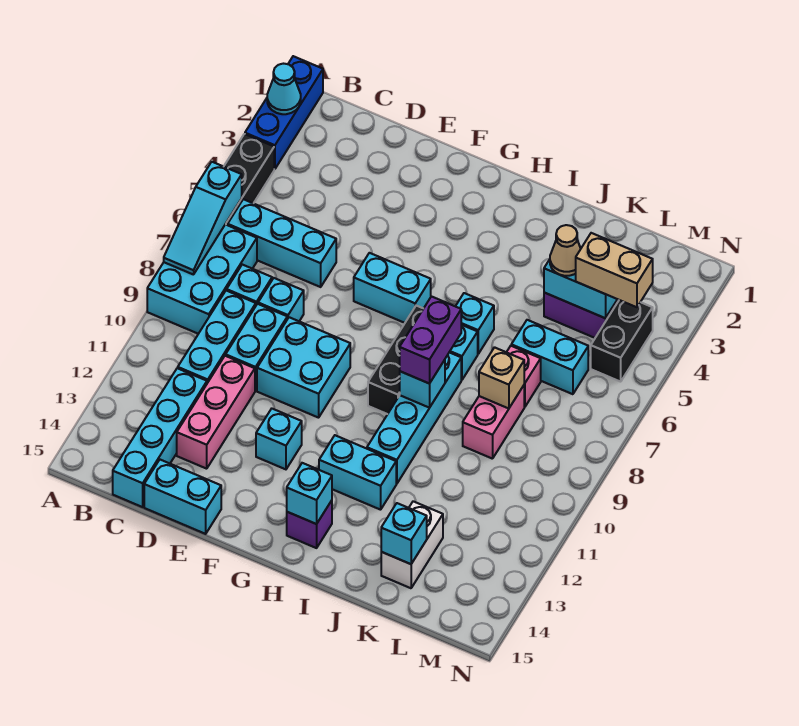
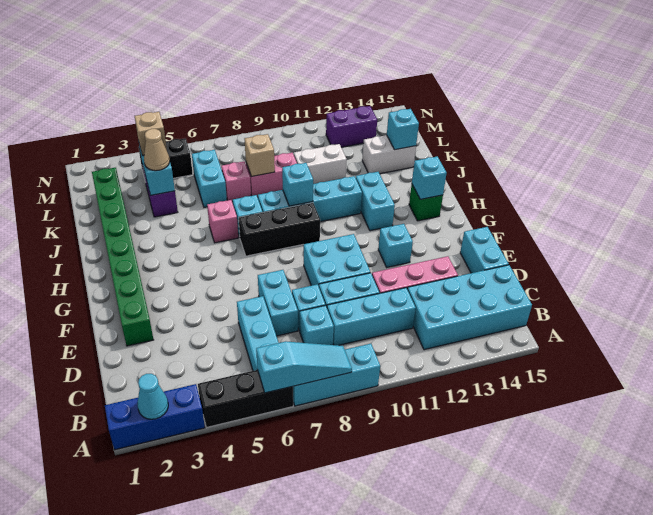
cyan 2x3 brick [147,224,257,334] -> cyan 1x3 brick [293,344,380,406]
cyan 1x4 brick [113,368,207,507] -> cyan 2x4 brick [407,265,532,350]
none -> green 1x8 brick [92,168,153,346]
cyan 1x2 brick [354,253,431,323] -> cyan 1x2 brick moved to [258,270,298,336]
purple 1x1 brick [287,500,332,548] -> green 1x1 brick [409,185,443,221]
cyan 1x1 brick [455,293,494,354] -> pink 1x1 brick [207,200,238,243]
purple 1x2 brick [400,296,461,384] -> purple 1x2 brick moved to [326,106,377,147]
none -> white 1x2 brick [294,144,347,184]
tan 1x2 brick [576,233,653,307] -> tan 1x1 brick [135,112,167,155]

